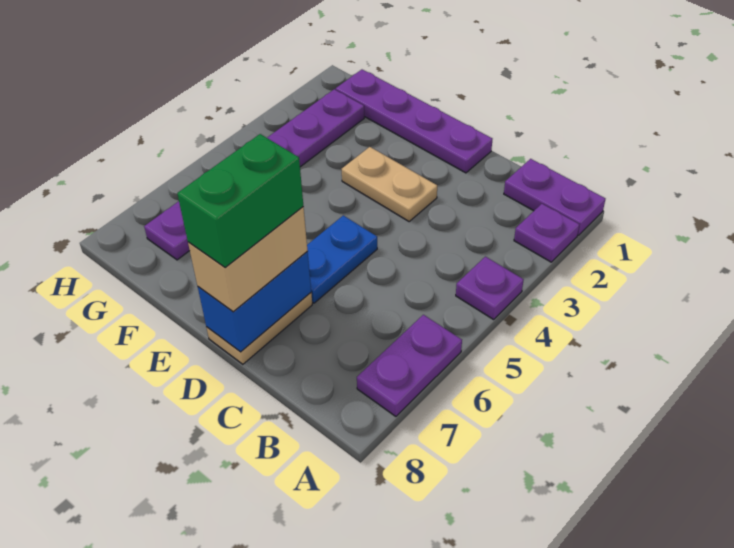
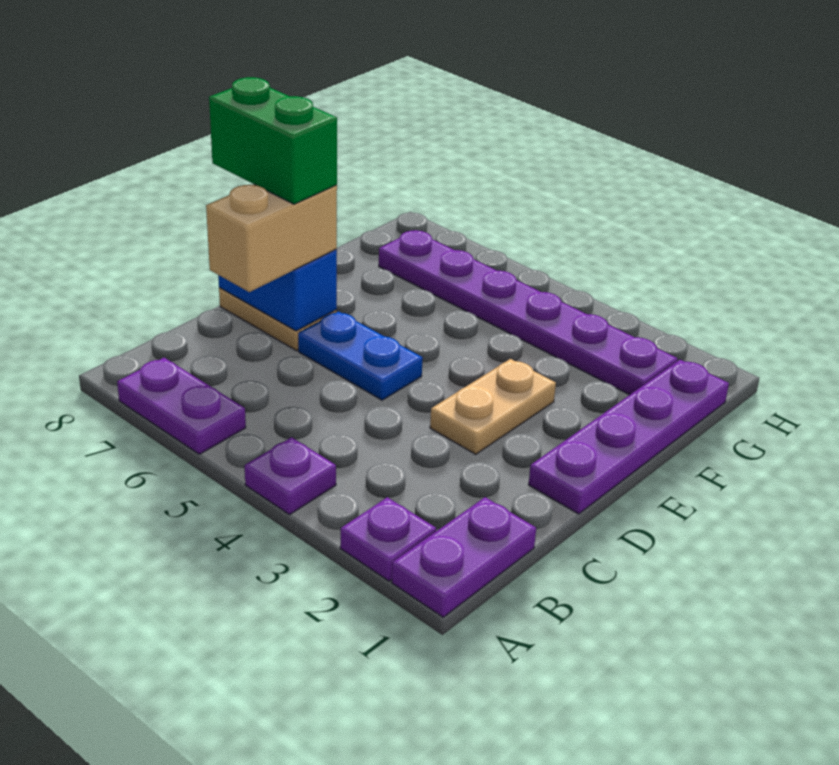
tan 1x2 brick [188,207,308,312] -> tan 1x2 brick turned to [206,184,337,292]

